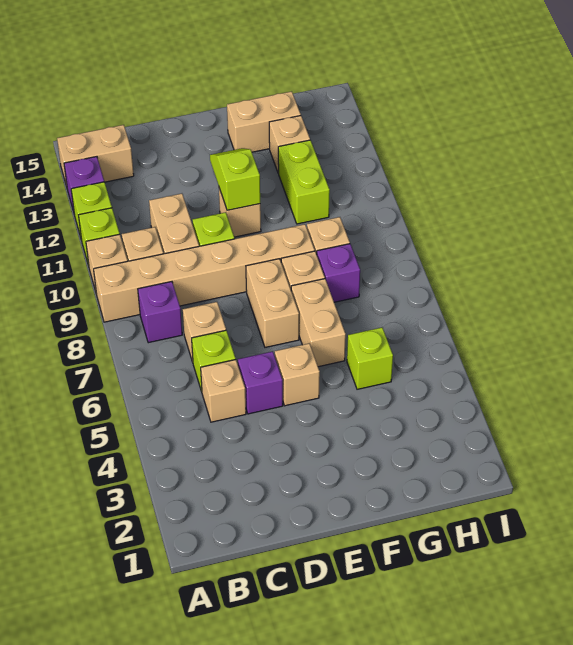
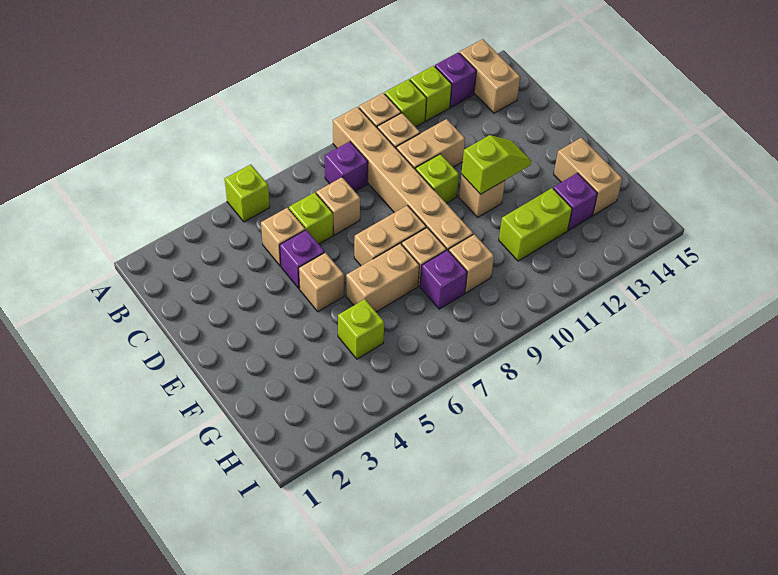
none -> lime 1x1 brick [225,164,270,222]
tan 1x1 brick [269,116,310,173] -> purple 1x1 brick [553,173,597,230]

